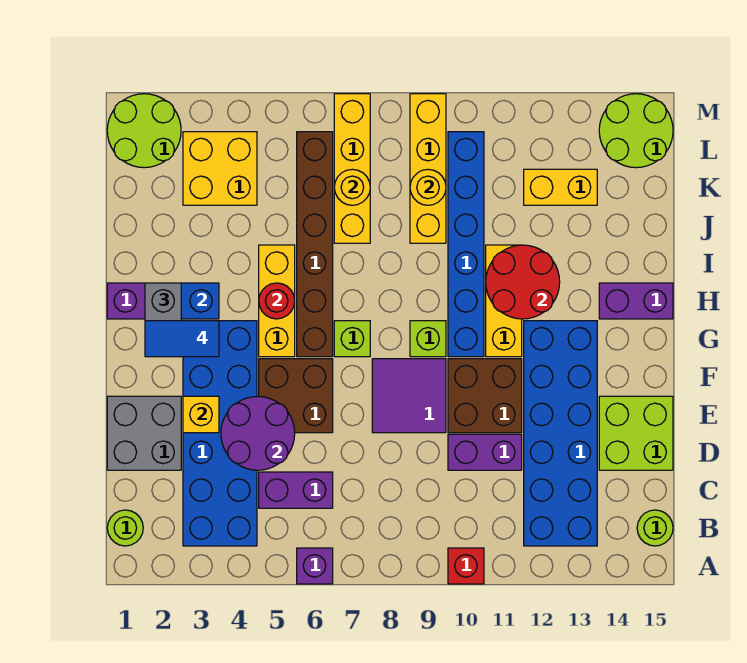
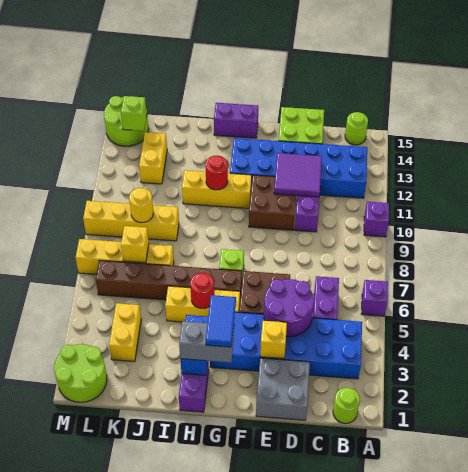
red 1x1 brick [448,548,484,584] -> purple 1x1 brick [364,202,389,237]
purple 2x2 tile [372,359,446,433] -> purple 2x2 tile moved to [274,153,322,197]
lime 1x1 brick [410,321,446,357] -> lime 1x1 brick moved to [121,96,147,131]
blue 1x6 brick [448,132,484,357] -> none
red 2x2 round brick [486,245,560,319] -> red 1x1 round brick [205,155,228,190]
purple 1x2 brick [599,283,673,319] -> purple 1x2 brick turned to [214,103,258,138]
yellow 2x2 brick [183,132,257,205] -> yellow 1x2 brick [109,303,141,362]
yellow 1x1 round brick [334,169,370,205] -> yellow 1x1 brick [121,226,149,263]

